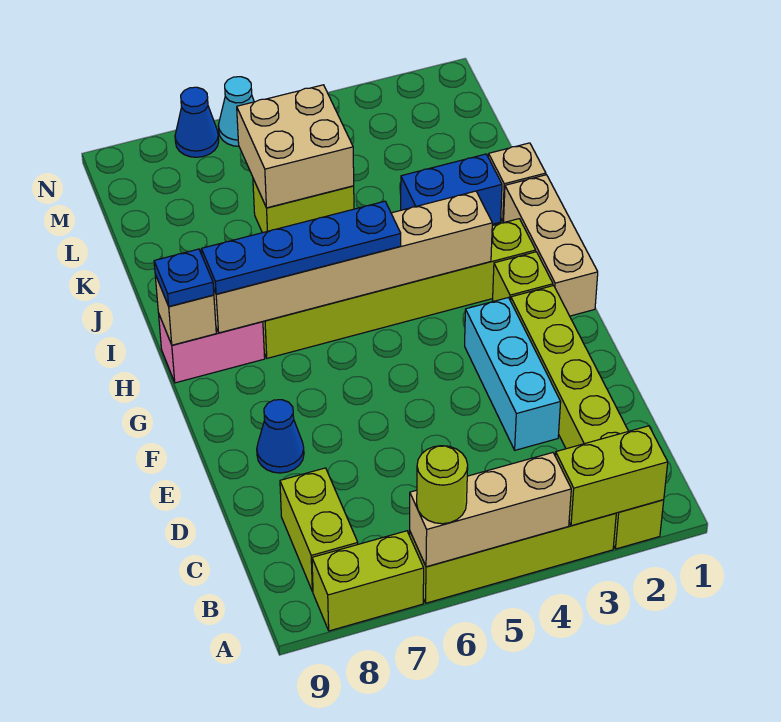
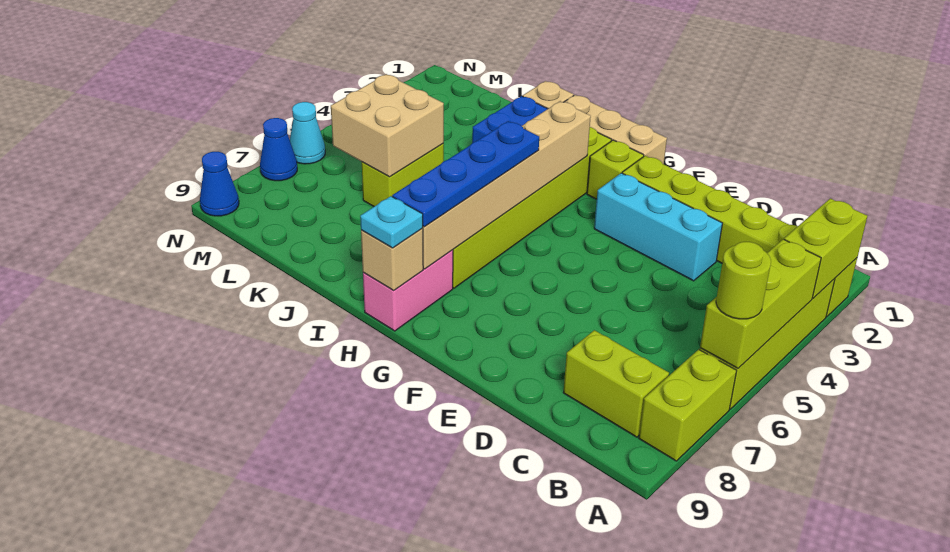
tan 1x3 brick [410,453,571,567] -> lime 1x3 brick [700,239,821,369]
blue 1x1 cone [257,400,304,473] -> blue 1x1 cone moved to [200,152,239,216]
blue 1x1 plate [154,249,214,306] -> cyan 1x1 plate [360,196,423,248]

